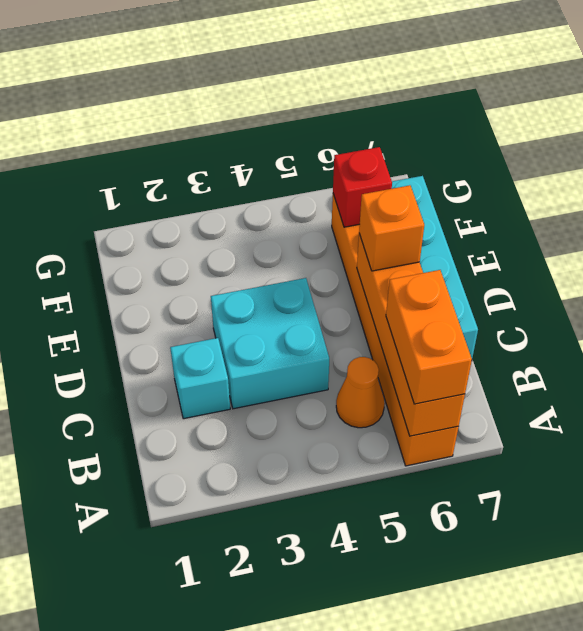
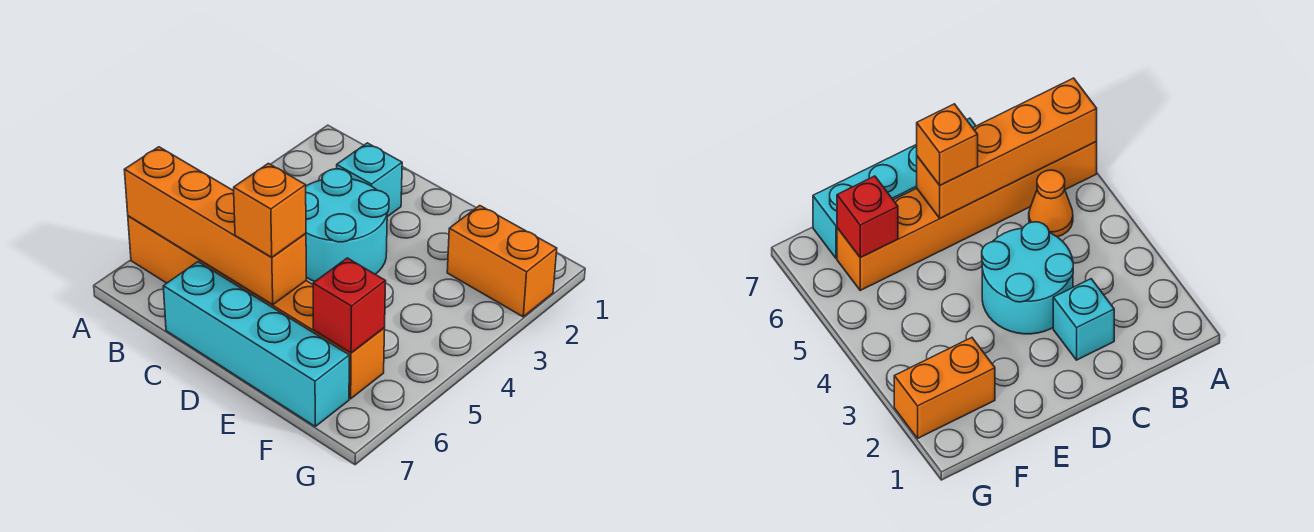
orange 1x2 brick [386,270,472,404] -> orange 1x2 brick moved to [447,206,557,317]
cyan 2x2 brick [211,278,329,409] -> cyan 2x2 round brick [306,169,389,281]

